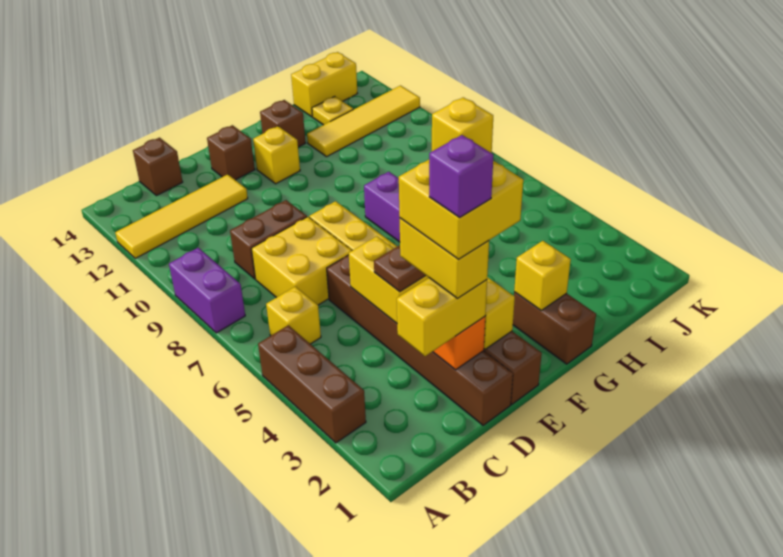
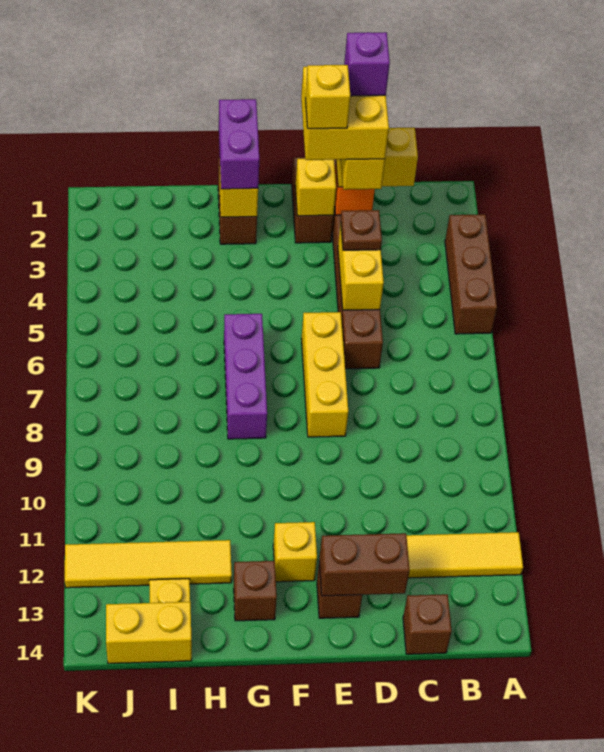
purple 1x2 brick [169,248,245,333] -> purple 1x2 brick moved to [219,99,259,189]
yellow 1x1 brick [266,287,321,344] -> none
yellow 2x2 brick [251,217,352,305] -> none
brown 1x2 brick [230,200,307,279] -> brown 1x2 brick moved to [319,533,410,596]

